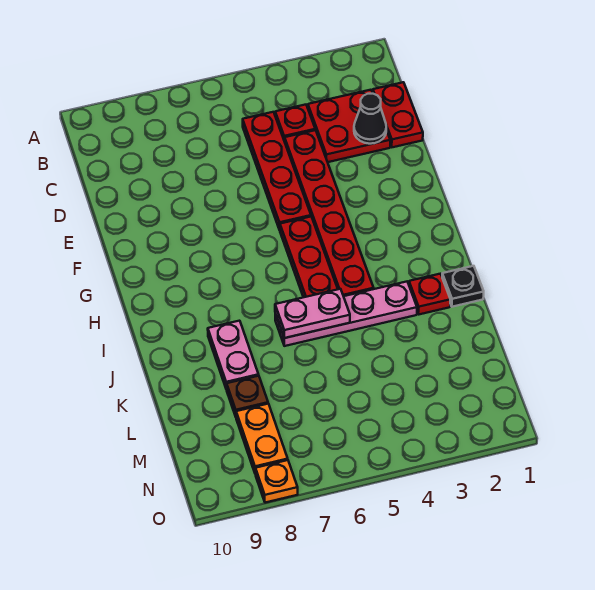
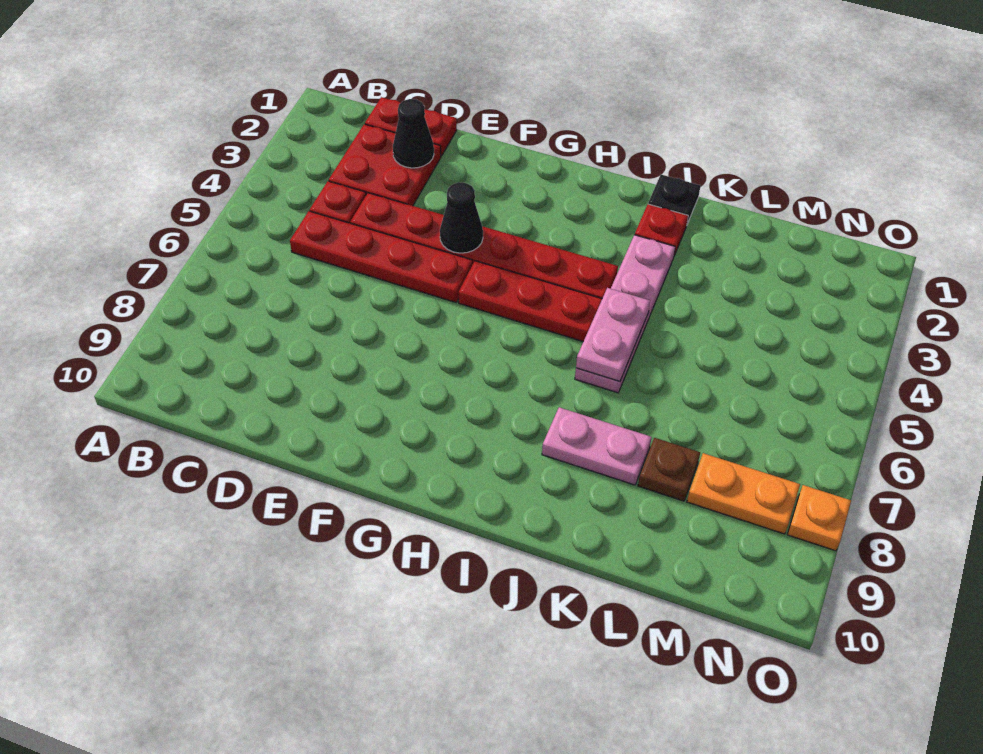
none -> black 1x1 cone [440,182,483,253]

